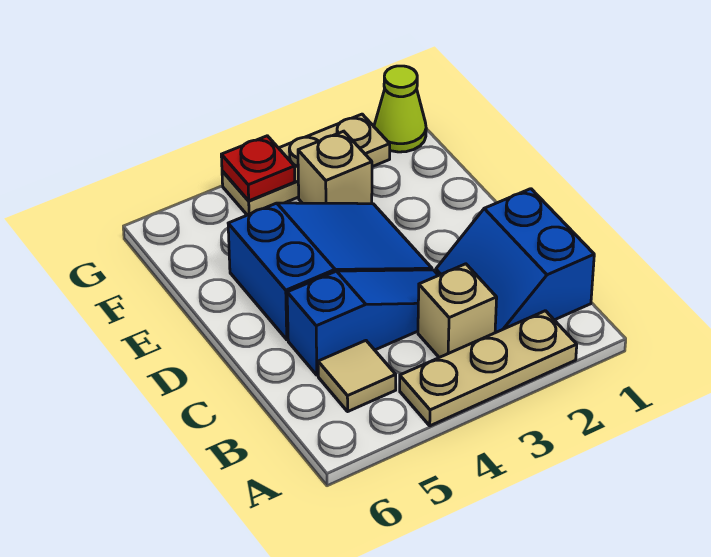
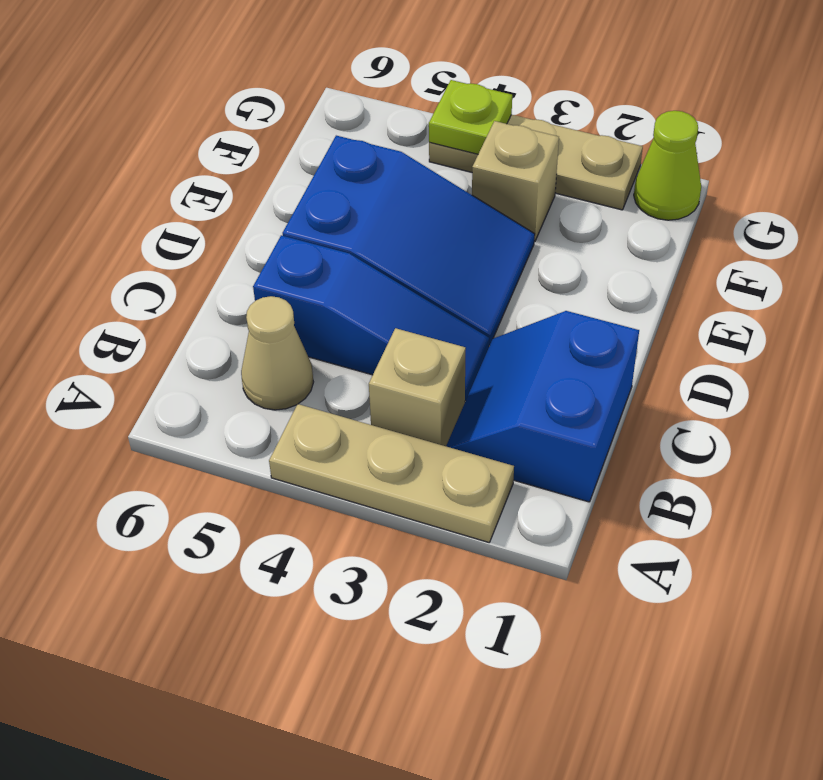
tan 1x1 tile [318,341,396,411] -> tan 1x1 cone [241,296,313,410]
red 1x1 plate [221,136,295,201] -> lime 1x1 plate [429,80,512,154]

